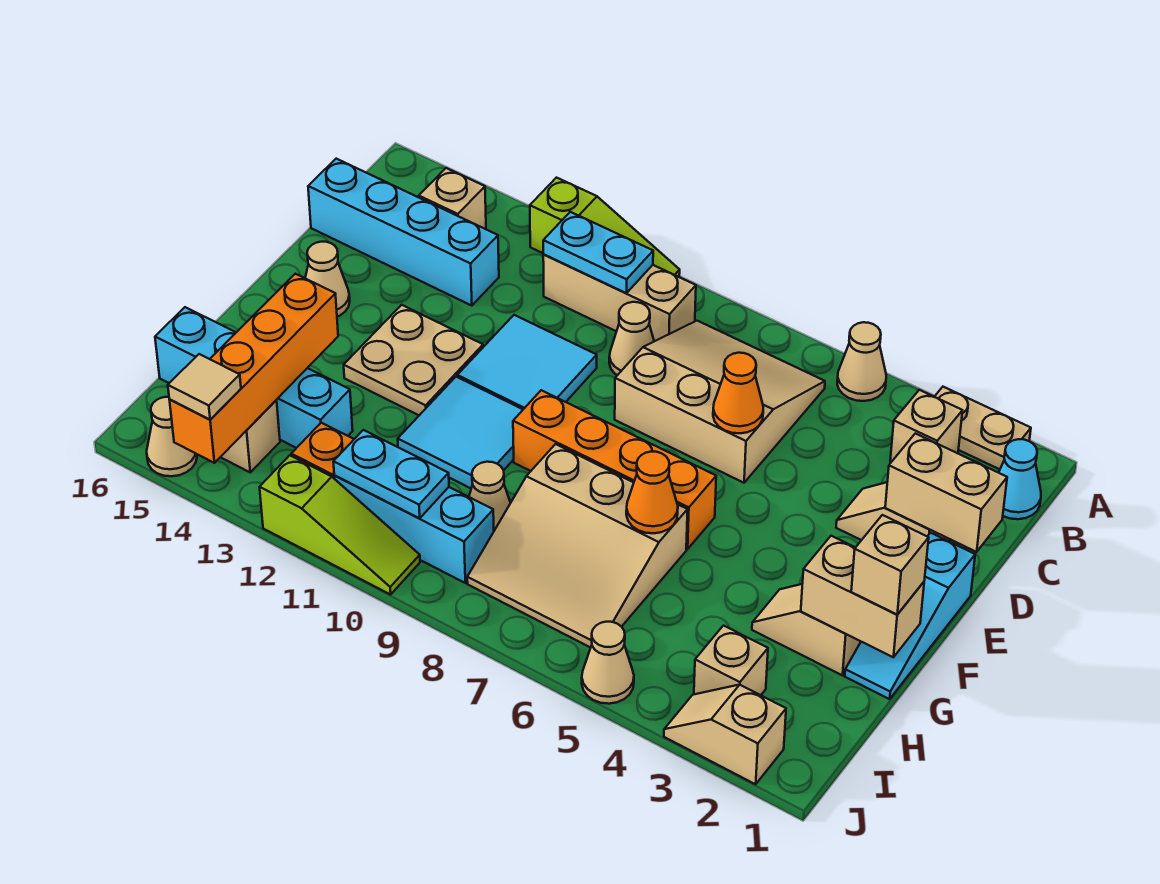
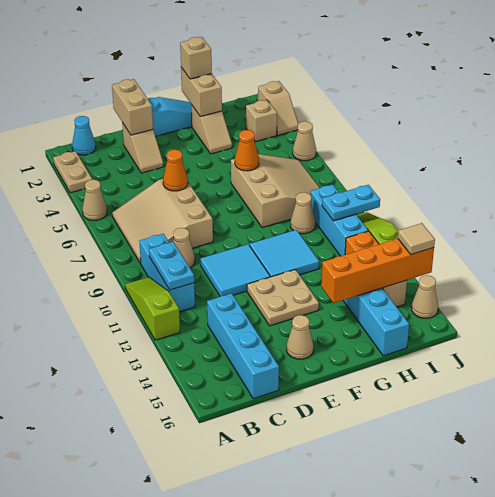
tan 1x1 brick [890,390,962,462] -> none
tan 1x3 brick [543,255,696,341] -> cyan 1x3 brick [139,234,195,312]
tan 1x1 brick [419,168,486,229] -> none
orange 1x4 brick [513,390,716,549] -> none
cyan 1x2 plate [333,430,449,519] -> cyan 1x2 plate turned to [322,185,380,221]

